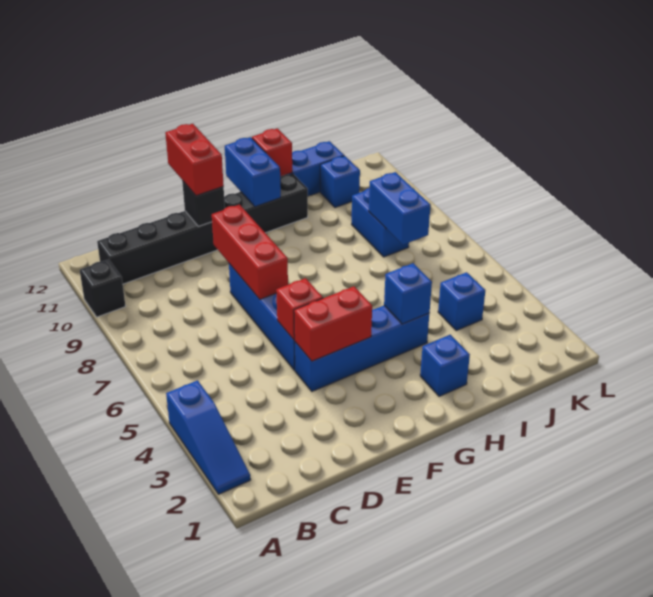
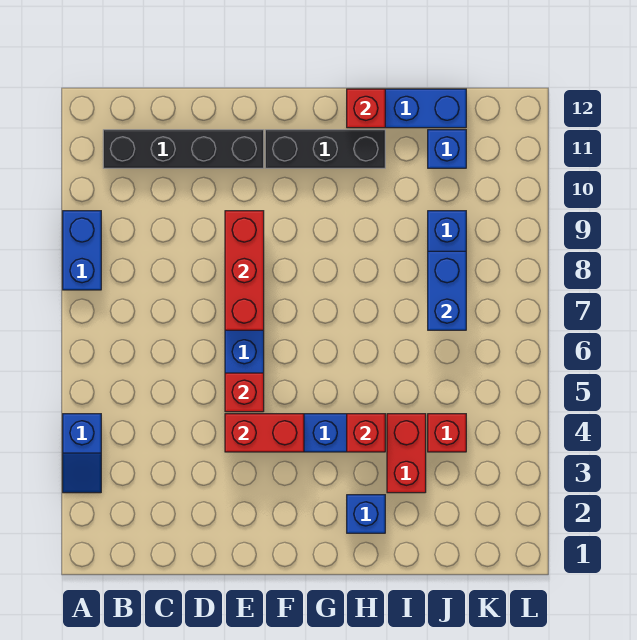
blue 1x3 slope [166,380,251,494] -> blue 1x2 slope [63,414,101,493]
black 1x1 brick [80,259,125,317] -> none
black 1x1 brick [182,181,225,227] -> none
red 1x2 brick [165,124,224,196] -> red 1x2 brick moved to [387,414,426,493]
blue 1x2 brick [225,137,281,207] -> blue 1x2 brick moved to [63,211,101,290]
blue 1x1 brick [384,263,432,324] -> red 1x1 brick [347,414,385,452]
blue 1x1 brick [438,272,485,330] -> red 1x1 brick [428,414,466,452]

